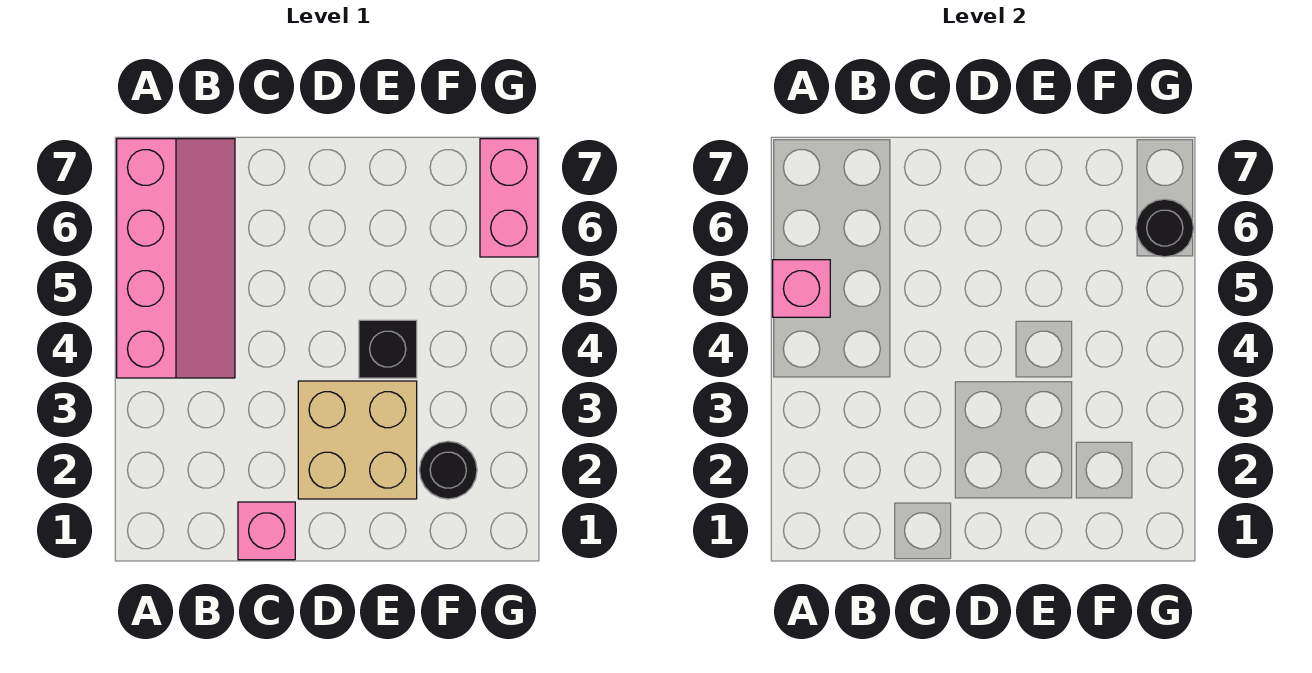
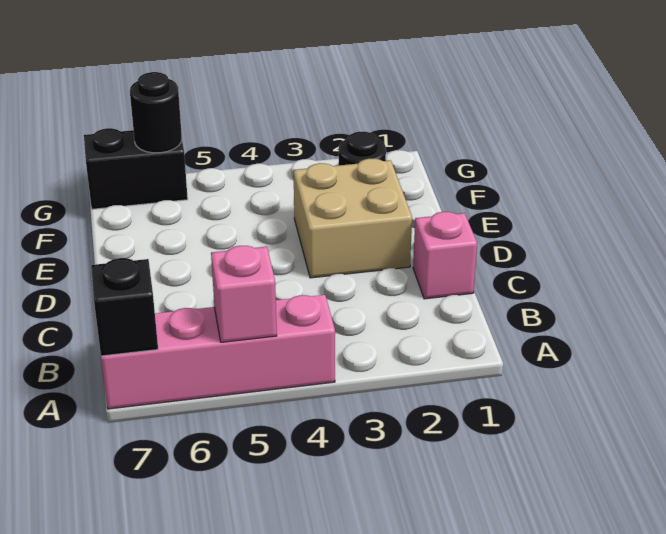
black 1x1 brick [359,320,417,378] -> black 1x1 brick moved to [91,258,158,356]
pink 1x2 brick [480,139,538,257] -> black 1x2 brick [84,128,188,209]

